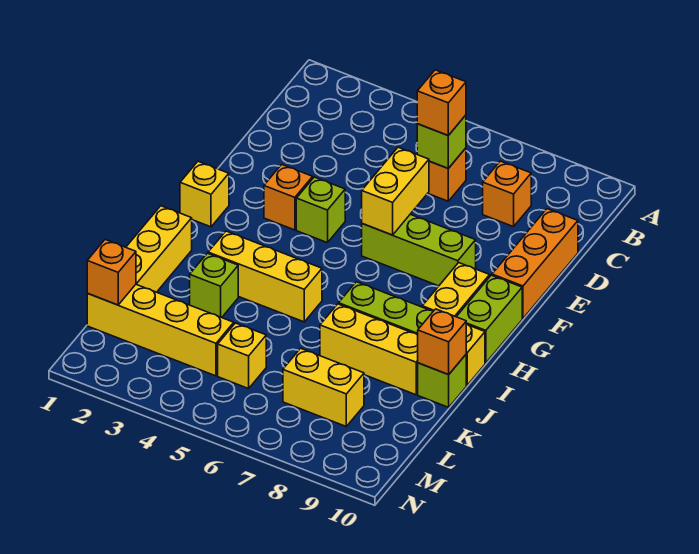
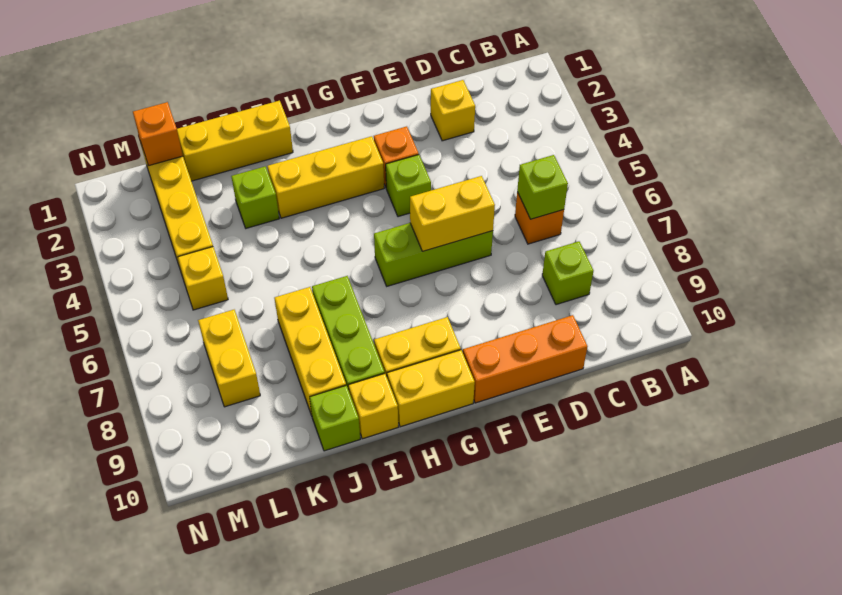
orange 1x1 brick [417,70,466,135] -> none
orange 1x1 brick [483,161,531,227] -> lime 1x1 brick [542,241,593,305]
lime 1x3 brick [362,214,476,286] -> lime 1x3 brick turned to [374,223,493,286]
yellow 1x1 brick [180,162,229,227] -> yellow 1x1 brick moved to [431,80,475,141]
lime 1x2 brick [457,275,522,363] -> yellow 1x2 brick [387,350,475,427]
yellow 1x3 brick [208,231,322,322] -> yellow 1x3 brick turned to [267,136,384,218]
orange 1x1 brick [418,309,466,375] -> none

